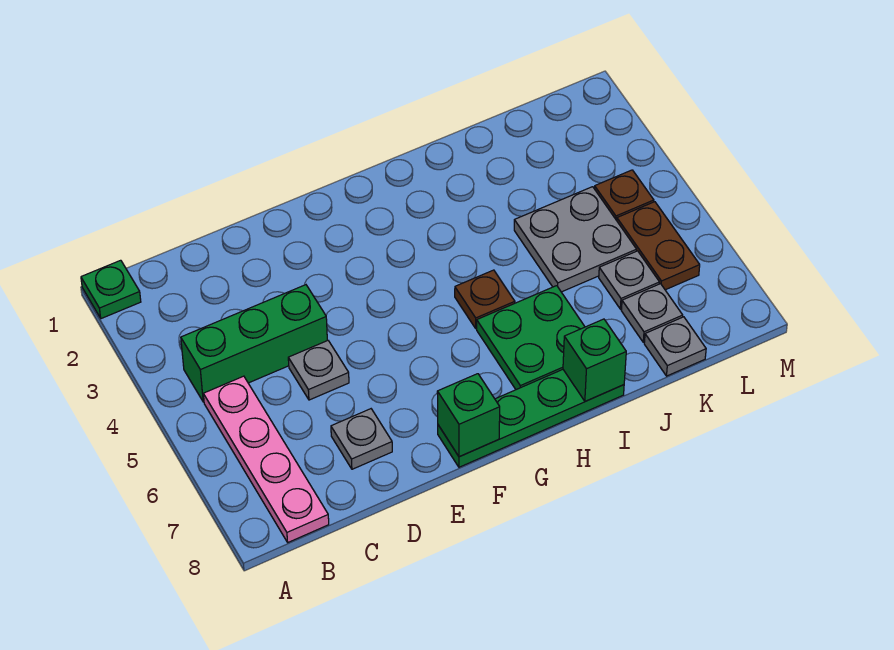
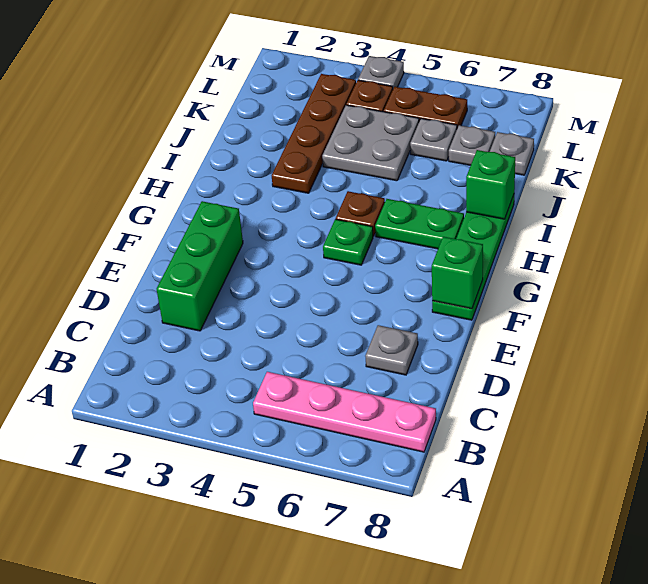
green 1x1 plate [81,260,141,319] -> green 1x1 plate moved to [323,219,373,265]
green 1x3 brick [181,285,327,402] -> green 1x3 brick moved to [157,201,243,331]
grey 1x1 plate [288,340,349,400] -> grey 1x1 plate moved to [358,56,404,88]
green 2x2 plate [477,286,585,390] -> green 1x2 plate [375,199,464,249]
none -> brown 1x4 plate [272,74,356,193]

